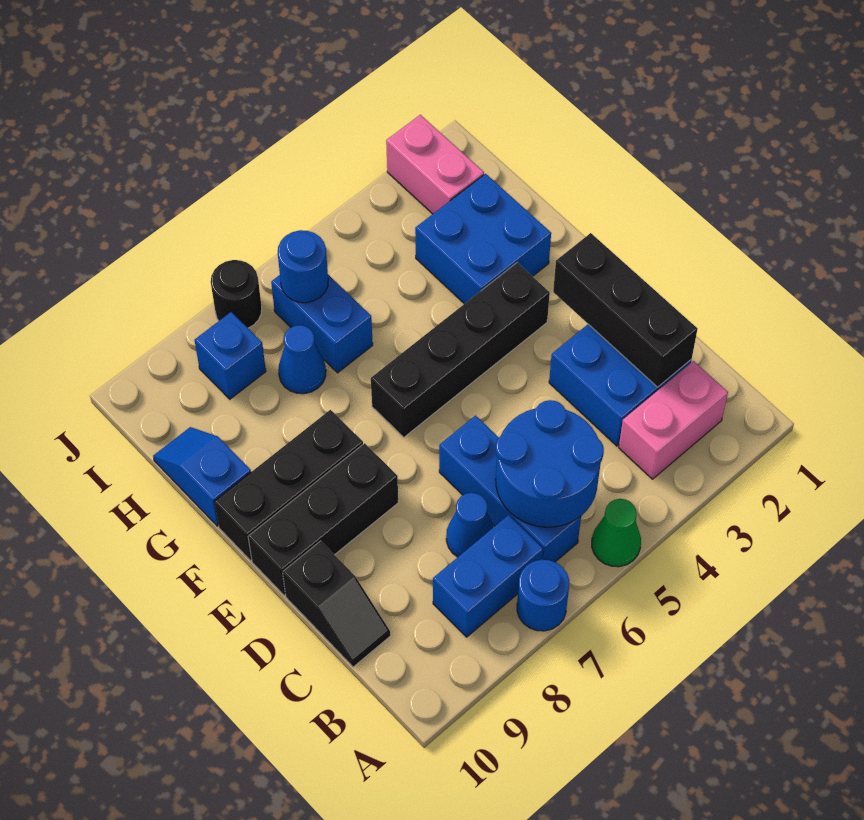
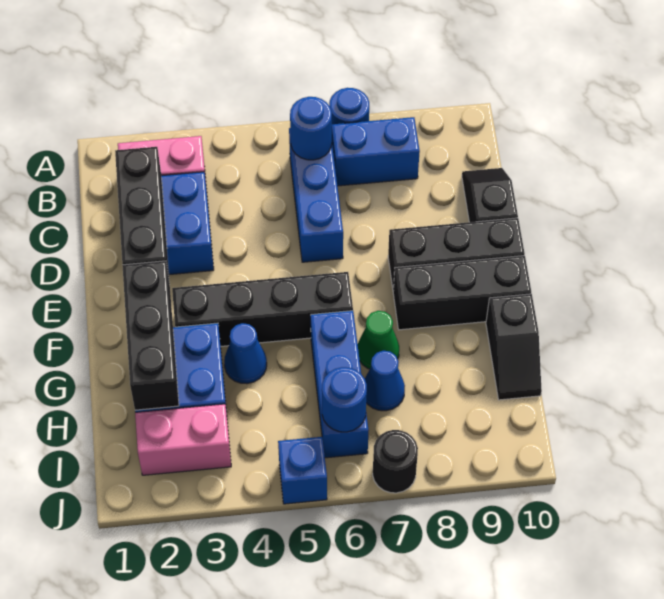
green 1x1 cone [592,499,641,567] -> green 1x1 cone moved to [358,311,399,369]
blue 2x2 round brick [496,400,604,527] -> blue 1x1 round brick [290,97,332,160]
blue 1x1 cone [446,493,494,557] -> blue 1x1 cone moved to [224,323,267,384]
none -> black 1x3 brick [122,261,179,410]
blue 1x2 slope [153,427,251,526] -> black 1x2 slope [486,294,542,400]
blue 1x2 brick [271,275,373,373] -> blue 1x3 brick [311,311,368,458]
pink 1x2 brick [386,115,484,214] -> pink 1x2 brick turned to [135,404,231,475]
blue 1x1 brick [195,312,266,399] -> blue 1x1 brick moved to [278,437,327,504]

